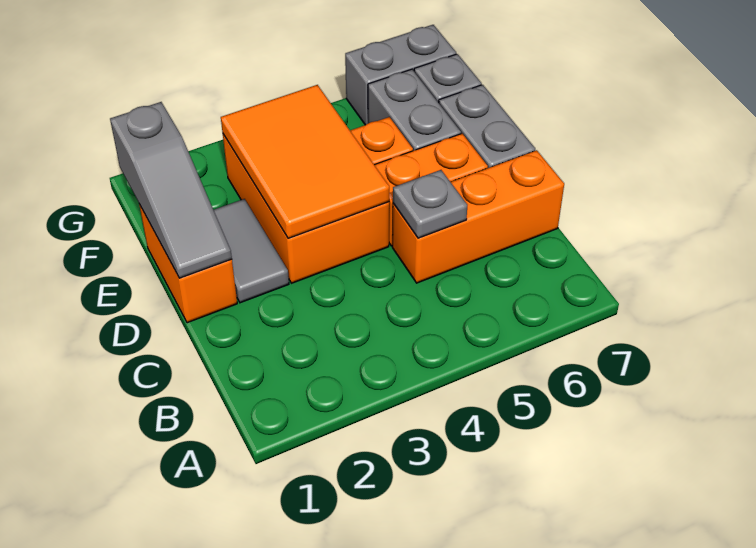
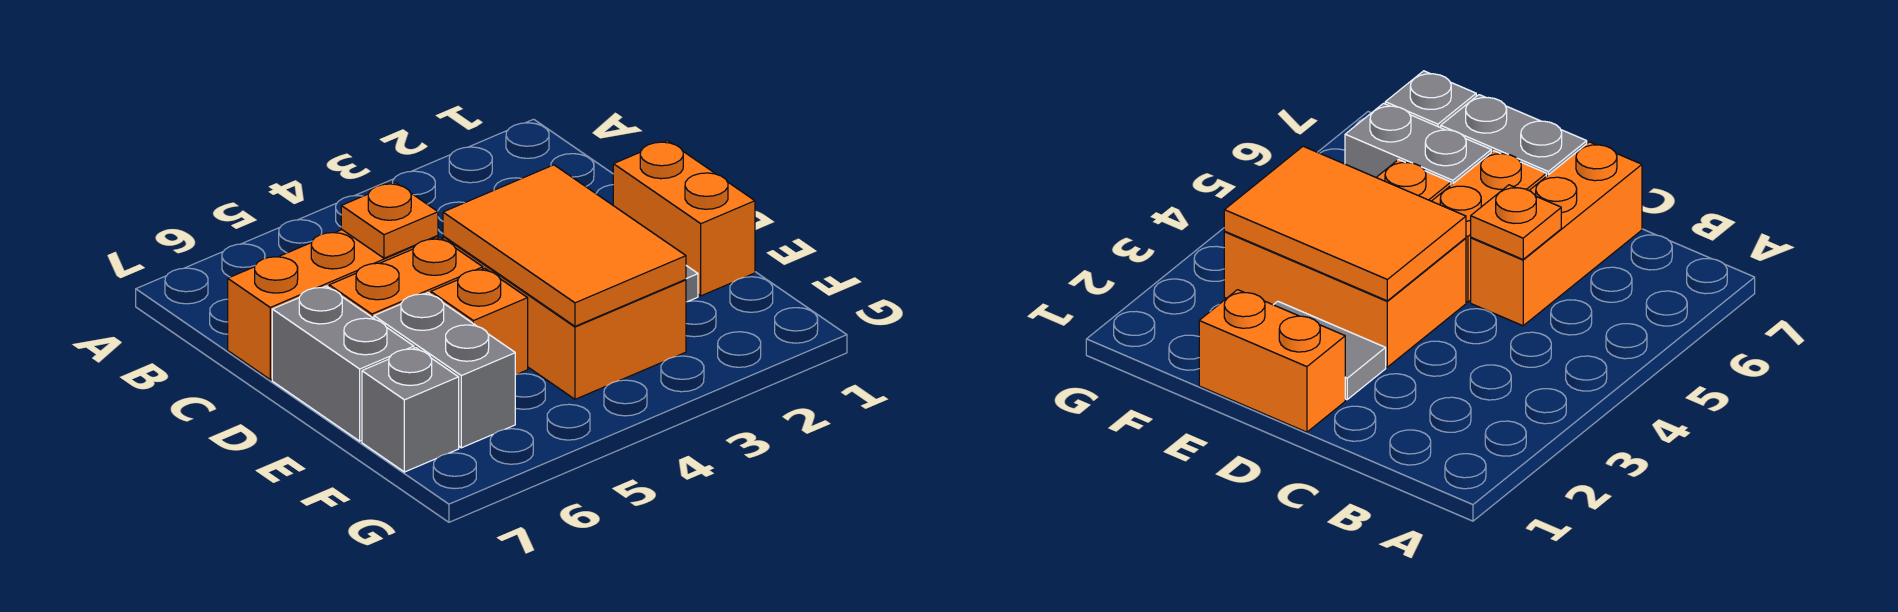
grey 1x1 plate [393,170,467,238] -> orange 1x1 plate [341,183,438,258]
grey 1x3 slope [110,102,232,278] -> none
grey 1x2 brick [345,25,456,125] -> none

